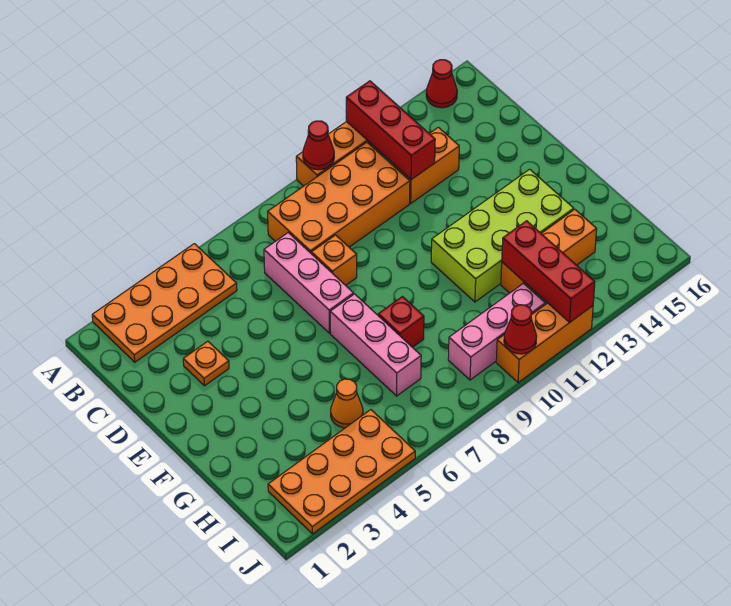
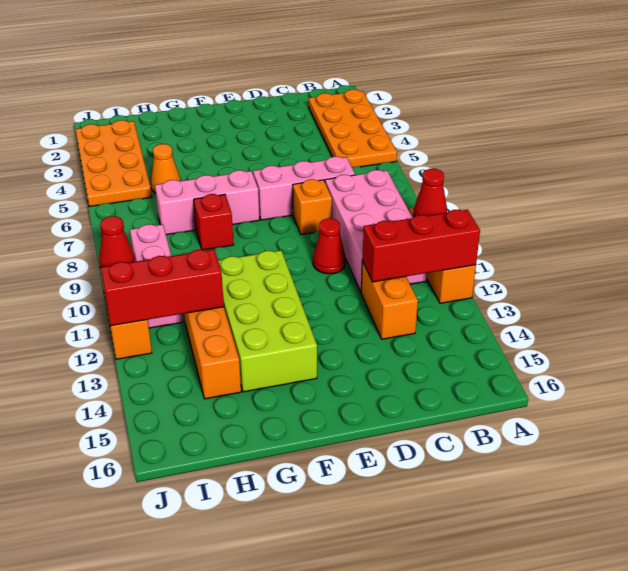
red 1x1 cone [426,60,457,108] -> red 1x1 cone moved to [313,219,346,274]
orange 2x4 brick [268,142,410,253] -> pink 2x4 brick [325,170,427,291]
orange 1x1 plate [183,341,229,386] -> none

